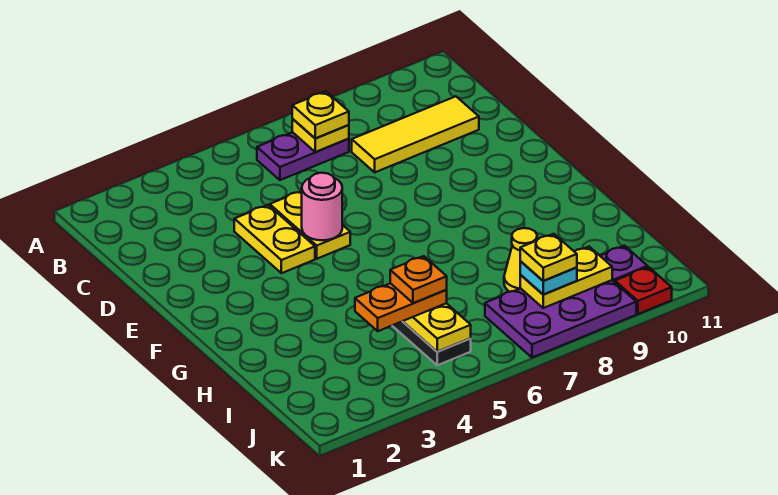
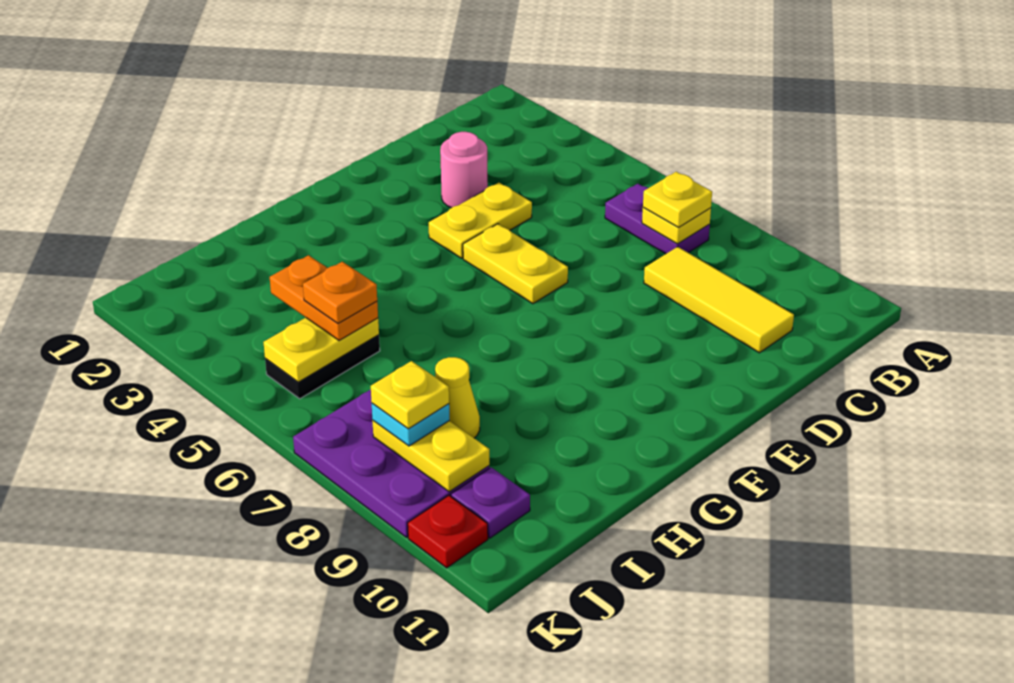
yellow 1x2 plate [270,191,350,259] -> yellow 1x2 plate turned to [463,224,568,304]
pink 1x1 round brick [302,173,342,240] -> pink 1x1 round brick moved to [440,132,488,208]

